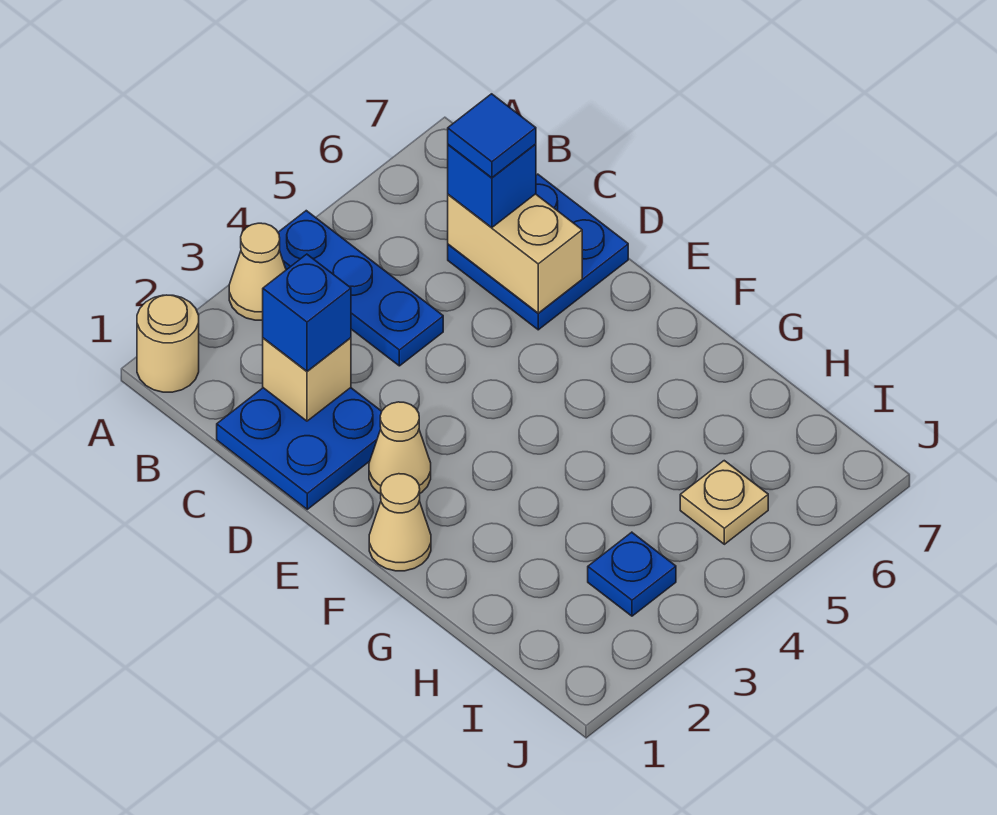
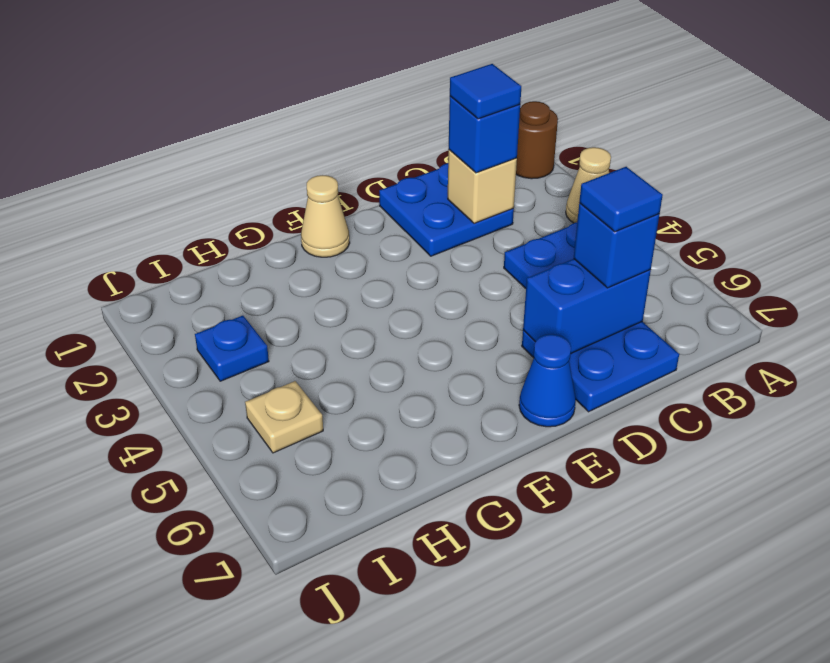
tan 1x1 round brick [137,295,199,392] -> brown 1x1 round brick [516,101,558,179]
none -> blue 1x1 tile [450,64,521,119]
tan 1x2 brick [448,194,582,313] -> blue 1x2 brick [523,259,651,353]
tan 1x1 cone [369,402,431,494] -> none
none -> blue 1x1 cone [519,334,576,427]

